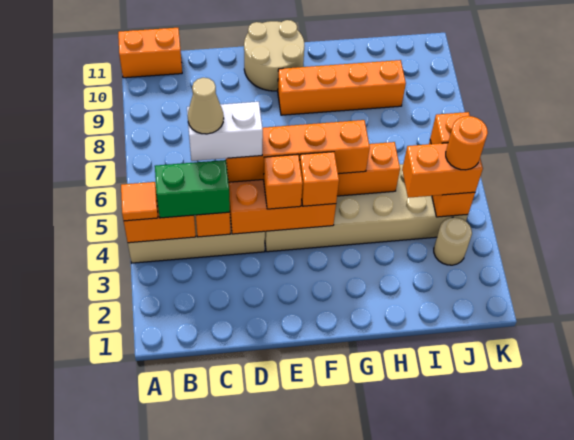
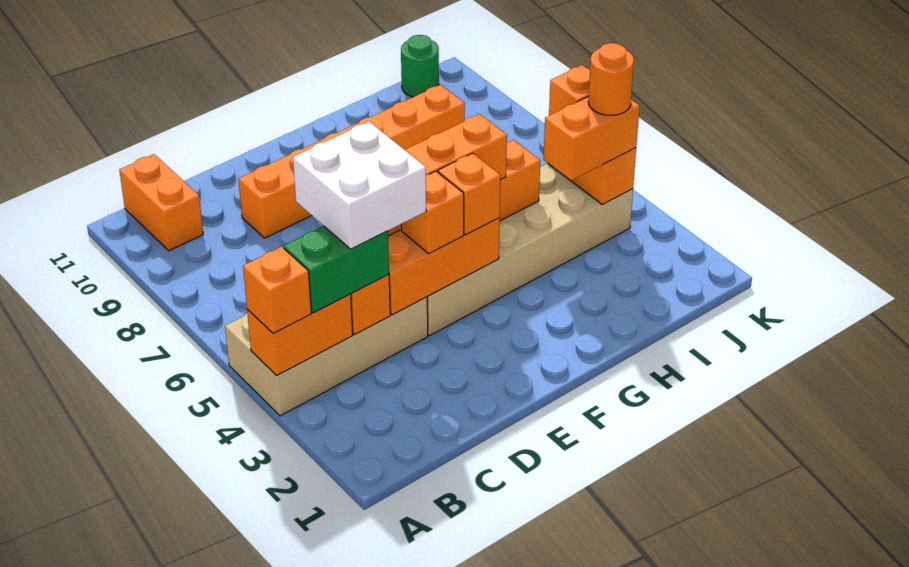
orange 1x1 tile [121,182,158,221] -> orange 1x1 brick [243,247,311,333]
orange 1x2 brick [118,28,182,78] -> orange 1x2 brick turned to [119,154,203,251]
white 1x2 brick [187,102,263,161] -> white 2x2 brick [293,122,426,249]
tan 1x1 cone [188,78,224,134] -> none
tan 2x2 round brick [244,20,304,91] -> none
orange 1x4 brick [278,60,406,115] -> orange 1x6 brick [238,85,465,238]
tan 1x1 round brick [434,217,472,265] -> none
none -> green 1x1 round brick [401,35,439,97]

